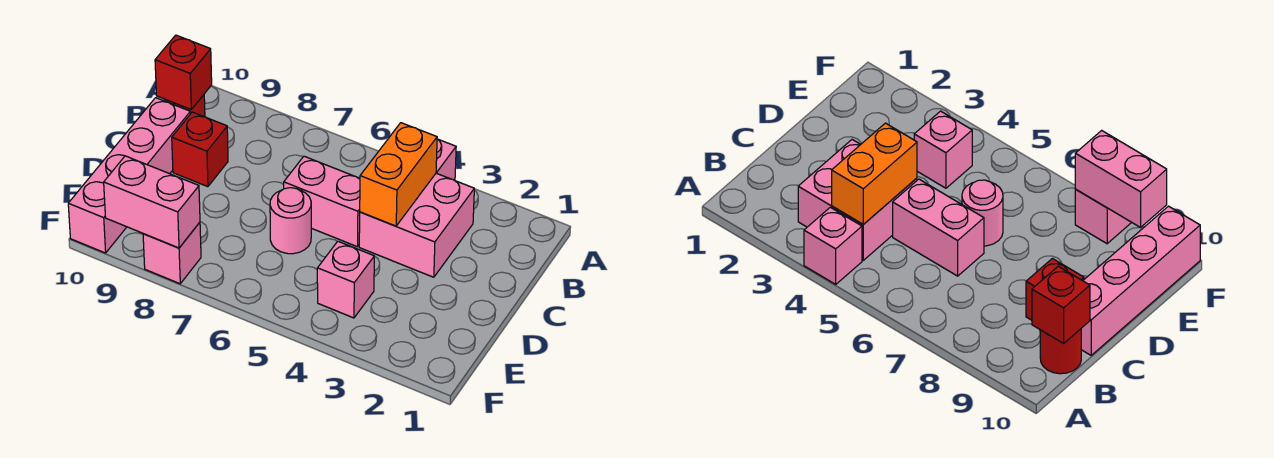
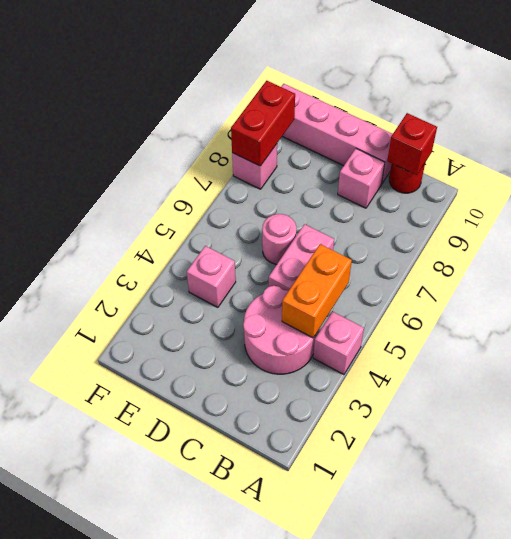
pink 2x2 brick [359,173,474,277] -> pink 2x2 round brick [243,286,317,374]
orange 1x2 brick [360,123,437,226] -> orange 1x2 brick turned to [282,244,352,338]
red 1x1 brick [172,112,228,187] -> pink 1x1 brick [338,149,385,208]
pink 1x2 brick [104,156,200,248] -> red 1x2 brick [231,81,295,166]

